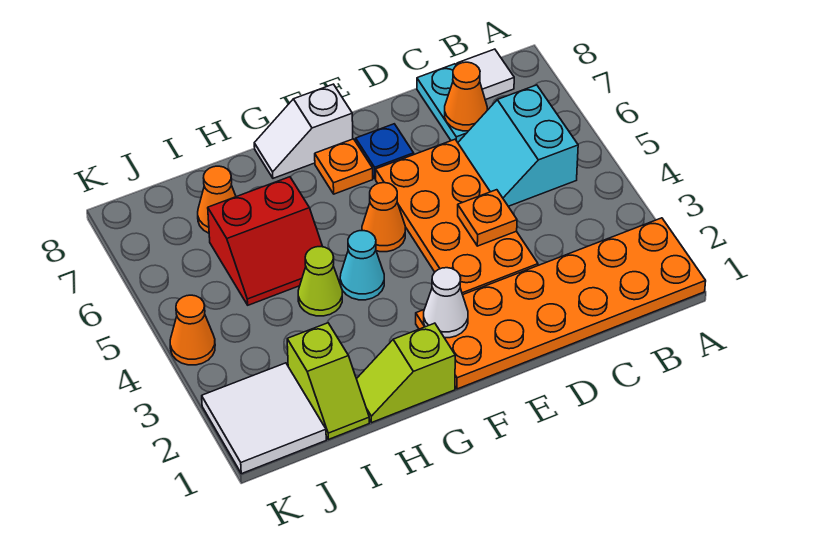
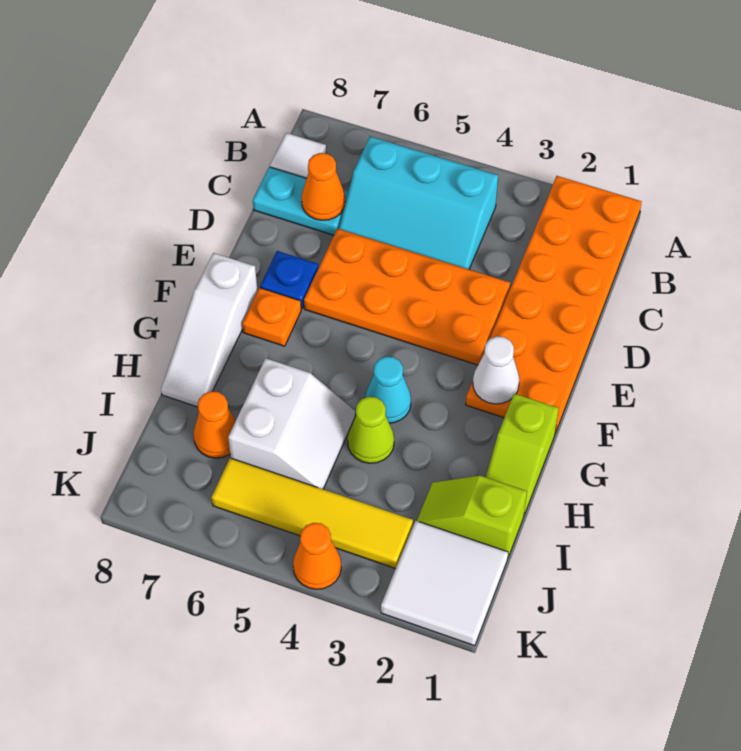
cyan 2x2 slope [458,85,578,206] -> cyan 2x3 slope [339,137,498,269]
orange 1x1 plate [458,190,517,246] -> none
orange 1x1 cone [362,183,405,252] -> none
white 1x2 slope [254,84,353,178] -> white 1x3 slope [161,253,258,407]
red 2x2 slope [208,177,323,305] -> white 2x2 slope [228,358,355,489]
lime 1x2 slope [287,323,369,439] -> lime 1x2 slope turned to [417,476,527,557]
none -> yellow 1x4 tile [212,458,413,569]

